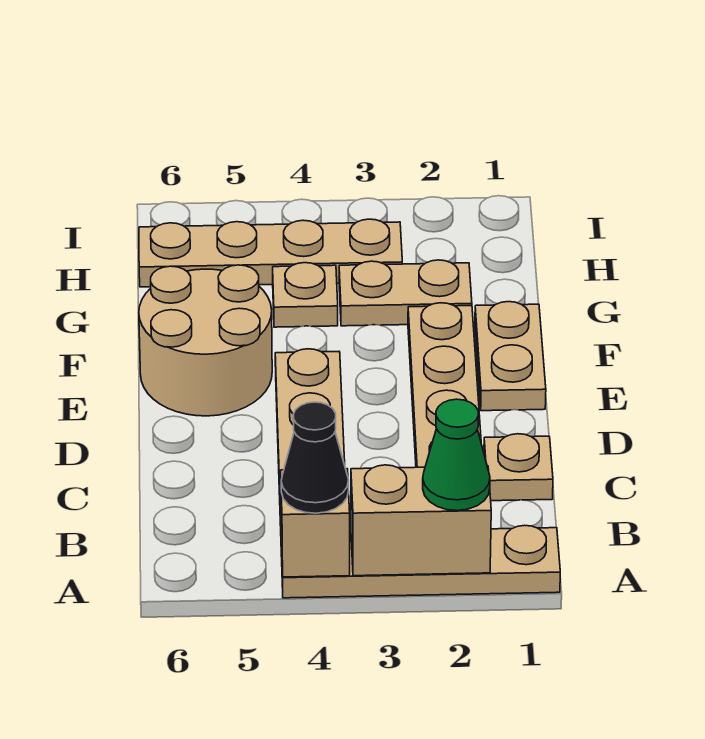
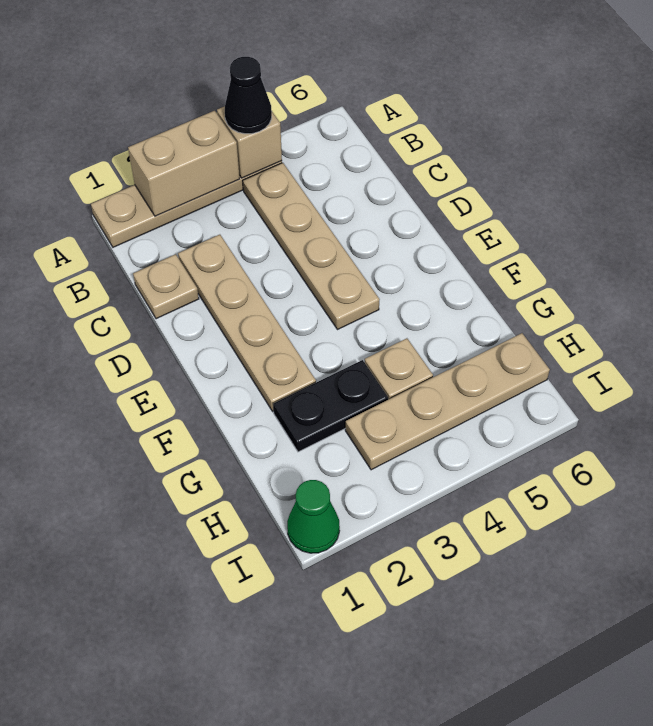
green 1x1 cone [423,399,490,511] -> green 1x1 cone moved to [287,480,340,553]
tan 1x2 plate [475,302,546,411] -> none
tan 2x2 round brick [139,265,272,416] -> none
tan 1x2 plate [339,260,472,326] -> black 1x2 plate [273,360,388,452]

